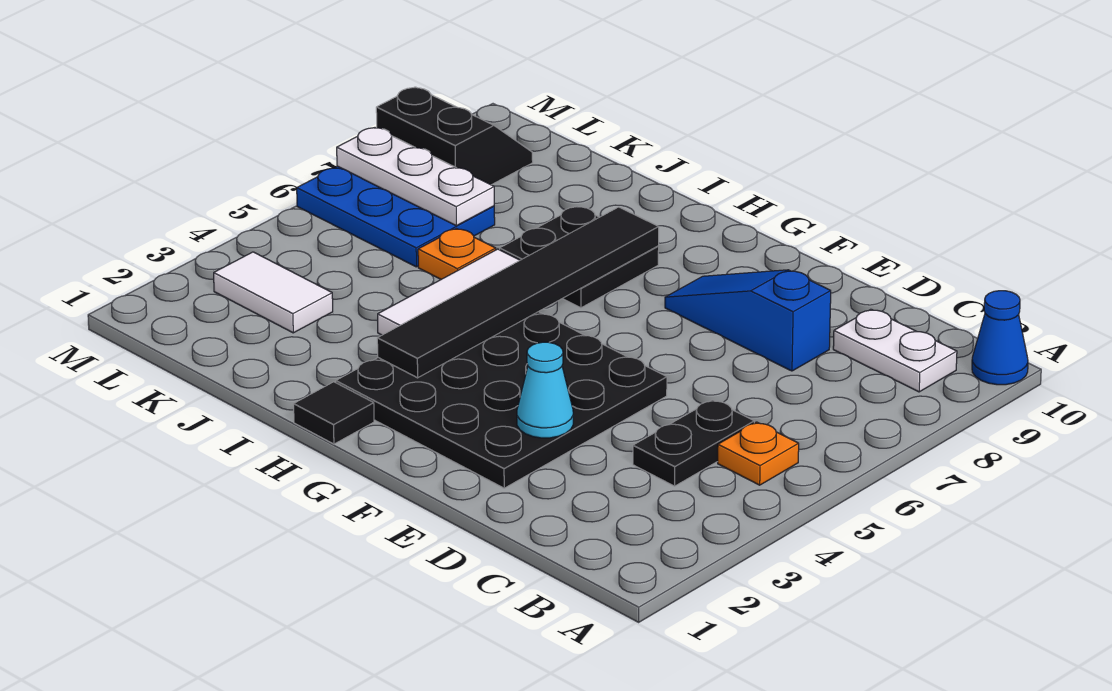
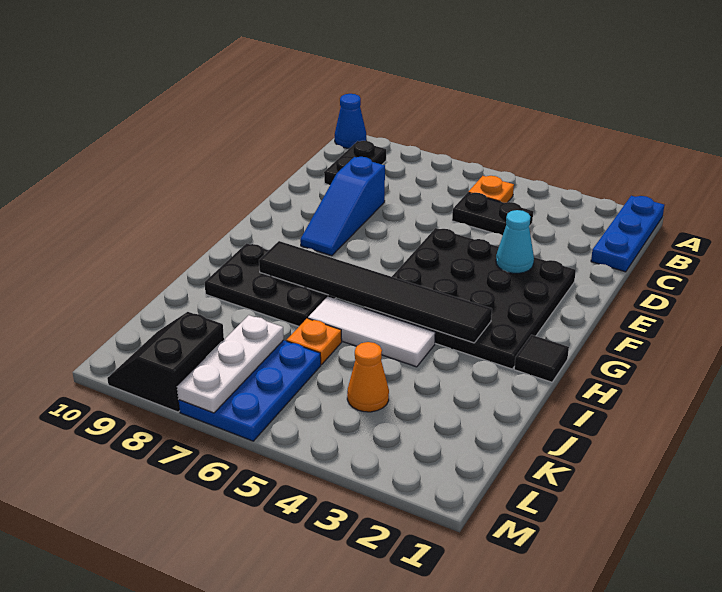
none -> blue 1x3 plate [591,196,664,272]
white 1x2 plate [833,309,957,392] -> black 1x2 plate [324,141,386,185]
black 2x2 plate [500,206,659,308] -> black 2x3 plate [205,243,336,326]
white 1x2 tile [214,252,333,333] -> none
none -> orange 1x1 cone [347,342,389,412]

